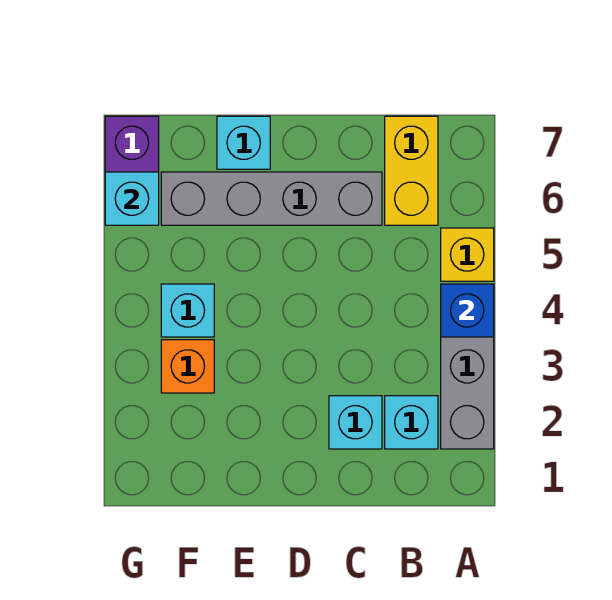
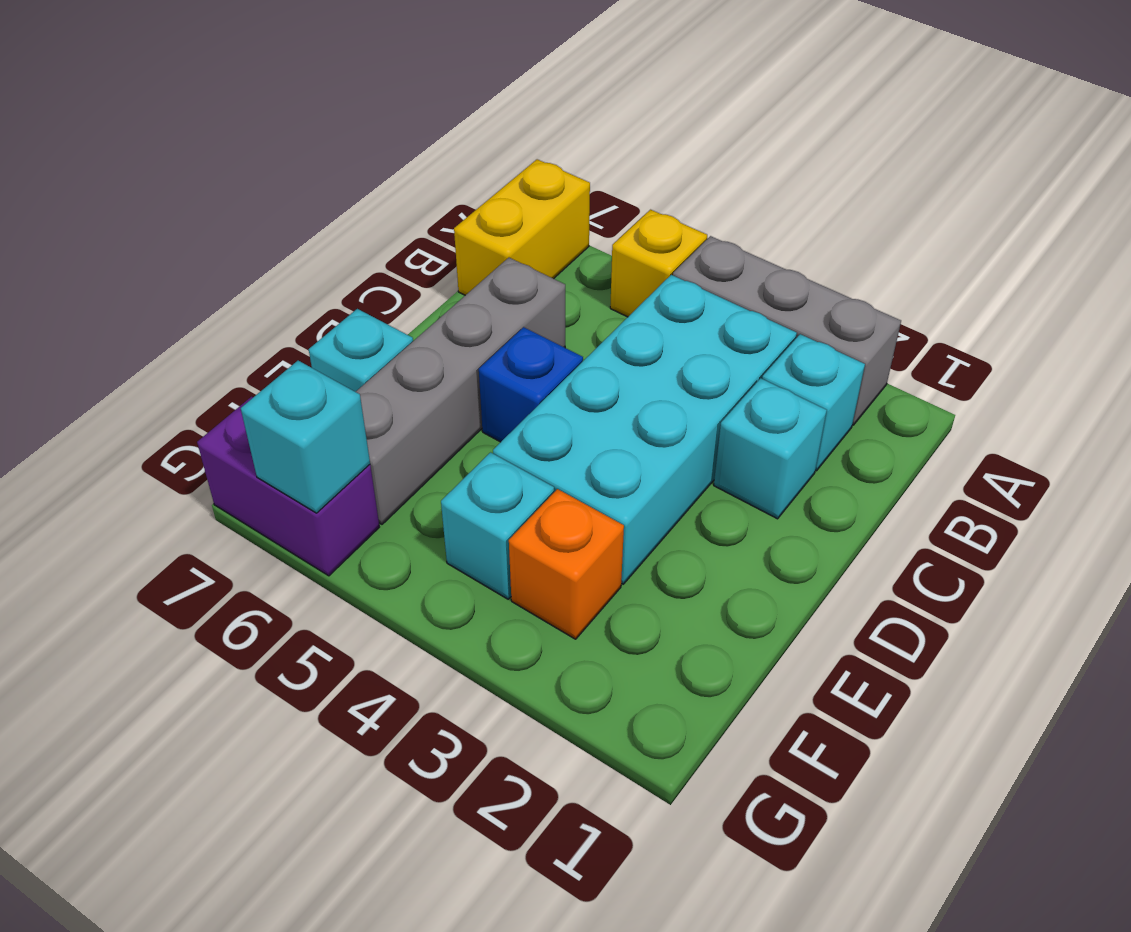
blue 1x1 brick [441,284,494,337] -> blue 1x1 brick moved to [479,327,583,442]
none -> cyan 2x4 brick [493,275,797,584]
yellow 1x2 brick [385,116,438,225] -> yellow 1x2 brick turned to [454,159,590,295]

